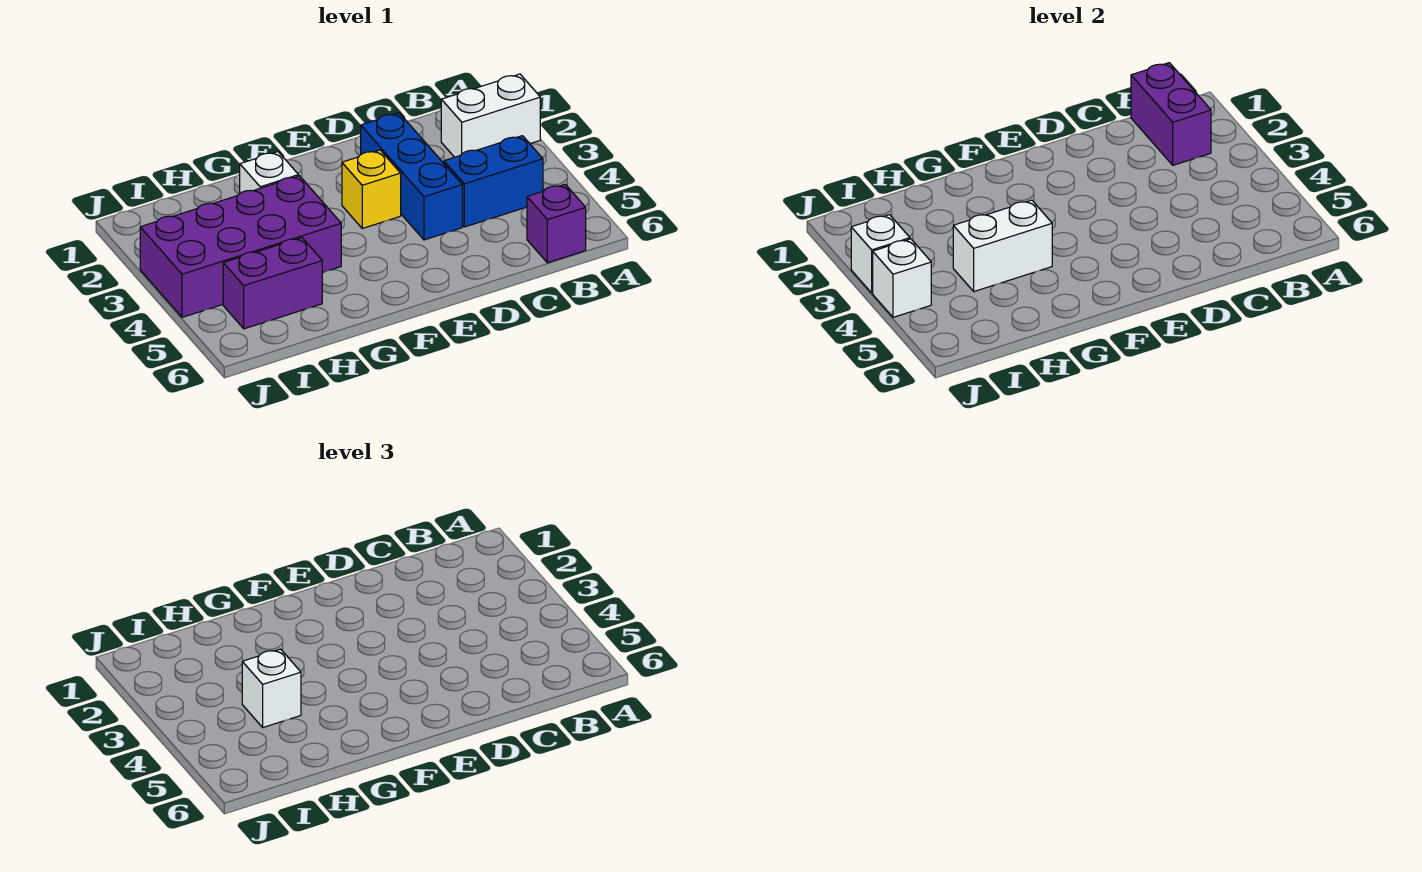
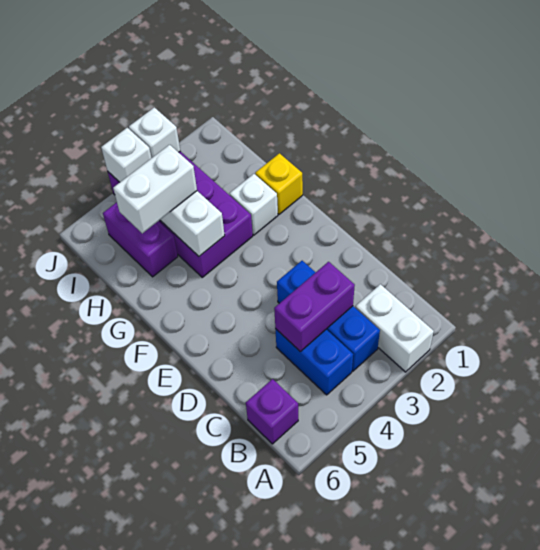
purple 1x2 brick [1131,63,1211,165] -> purple 1x2 brick moved to [274,262,355,352]
blue 1x3 brick [361,113,462,240] -> blue 1x3 brick turned to [277,261,380,371]
yellow 1x1 brick [342,150,401,228] -> yellow 1x1 brick moved to [255,153,303,214]
white 1x1 brick [242,649,301,727] -> white 1x2 brick [113,145,197,233]

